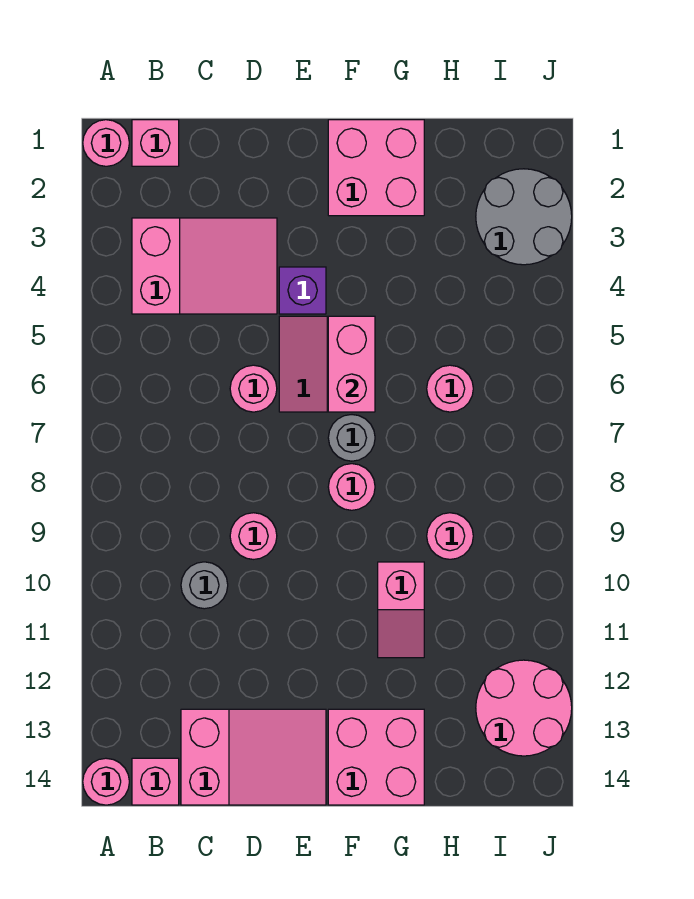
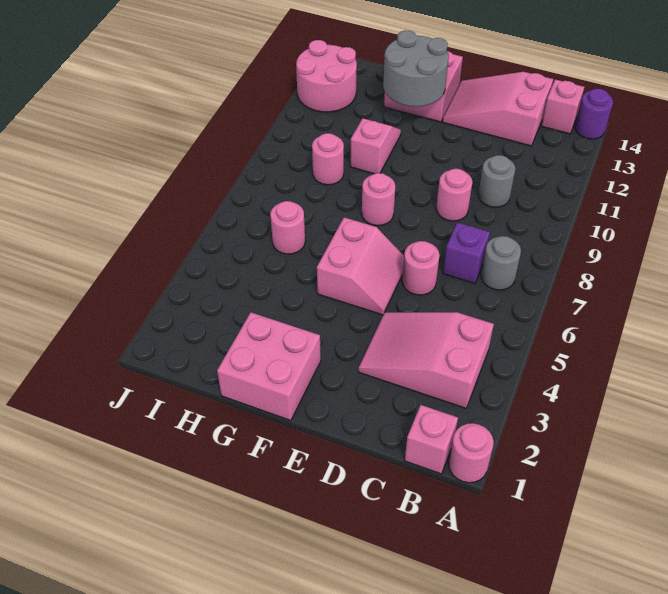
pink 1x1 round brick [83,758,129,805] -> purple 1x1 round brick [575,89,613,139]
purple 1x1 brick [279,267,326,314] -> purple 1x1 brick moved to [443,222,490,284]
pink 1x2 brick [328,316,375,412] -> none
grey 1x1 round brick [328,415,375,461] -> grey 1x1 round brick moved to [481,236,521,290]
grey 2x2 round brick [476,169,572,265] -> grey 2x2 round brick moved to [383,30,449,107]

